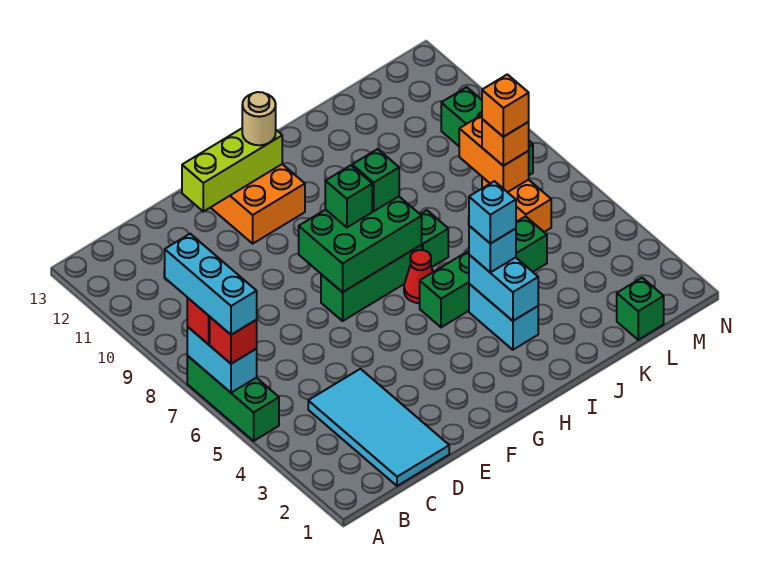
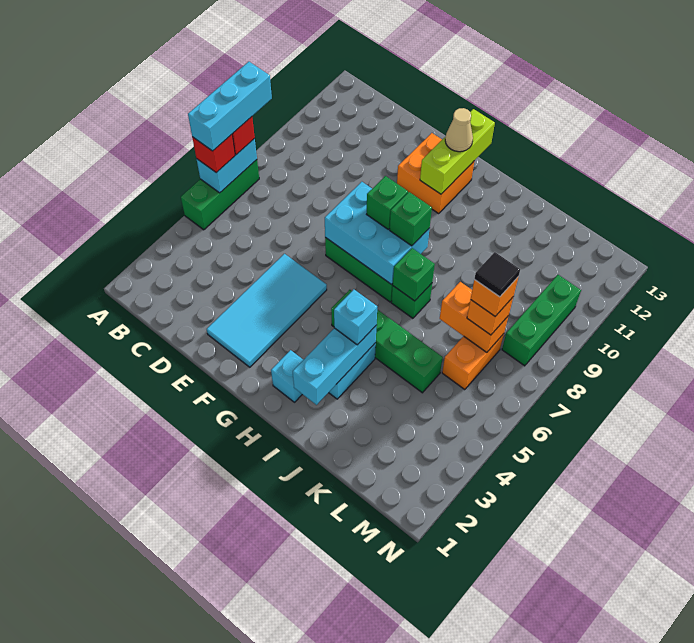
cyan 2x4 tile [308,369,449,486] -> cyan 2x4 tile moved to [207,254,327,367]
lime 1x3 brick [182,129,282,212] -> lime 1x3 brick turned to [420,109,495,194]
green 2x3 brick [299,196,422,292] -> cyan 2x3 brick [325,182,430,285]
tan 1x1 round brick [242,92,276,145] -> tan 1x1 cone [445,108,473,152]
red 1x1 cone [404,250,433,303] -> none
cyan 1x2 brick [469,255,538,321] -> cyan 1x3 brick [293,325,377,405]
cyan 1x1 brick [469,181,516,244] -> cyan 1x1 brick moved to [271,350,303,402]
green 1x1 brick [617,278,664,340] -> green 1x1 brick moved to [393,248,435,301]
orange 1x2 brick [459,115,529,192] -> orange 1x2 brick turned to [440,282,508,352]
none -> black 1x1 tile [474,252,520,297]

